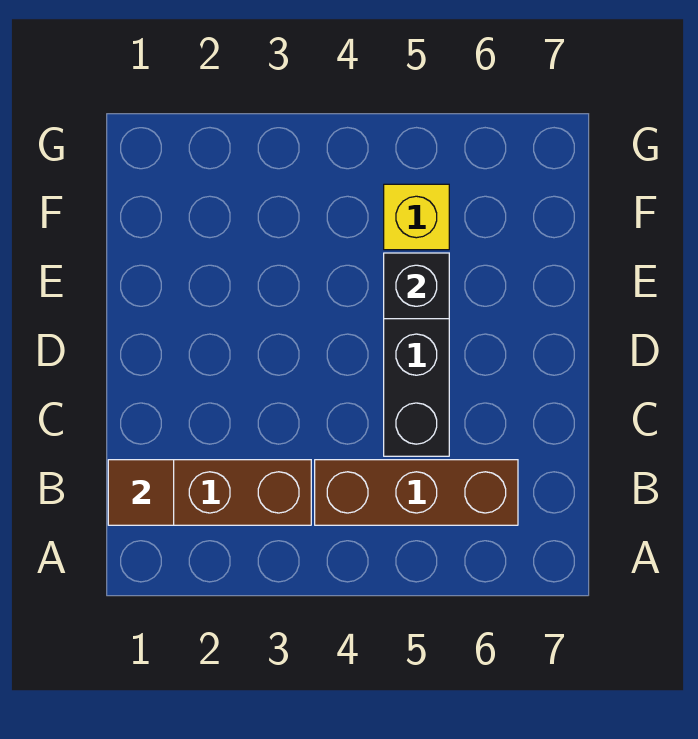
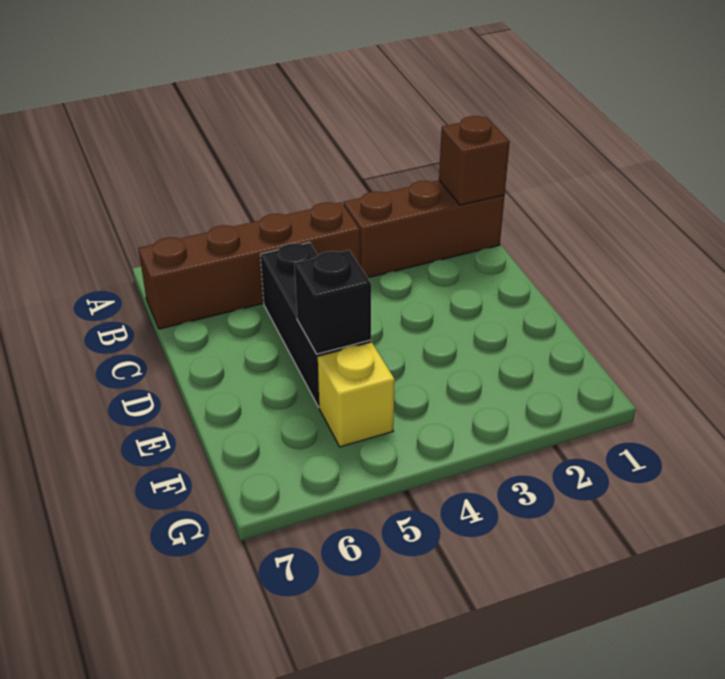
brown 1x1 tile [108,460,174,525] -> brown 1x1 brick [439,116,510,205]
brown 1x3 brick [315,460,518,525] -> brown 1x4 brick [138,202,360,329]

